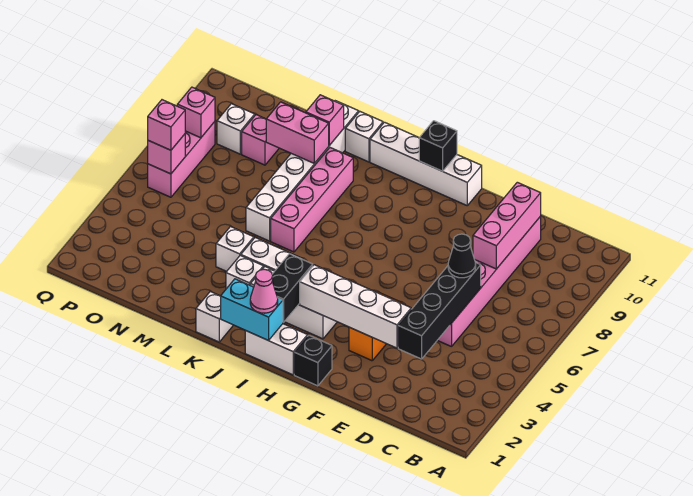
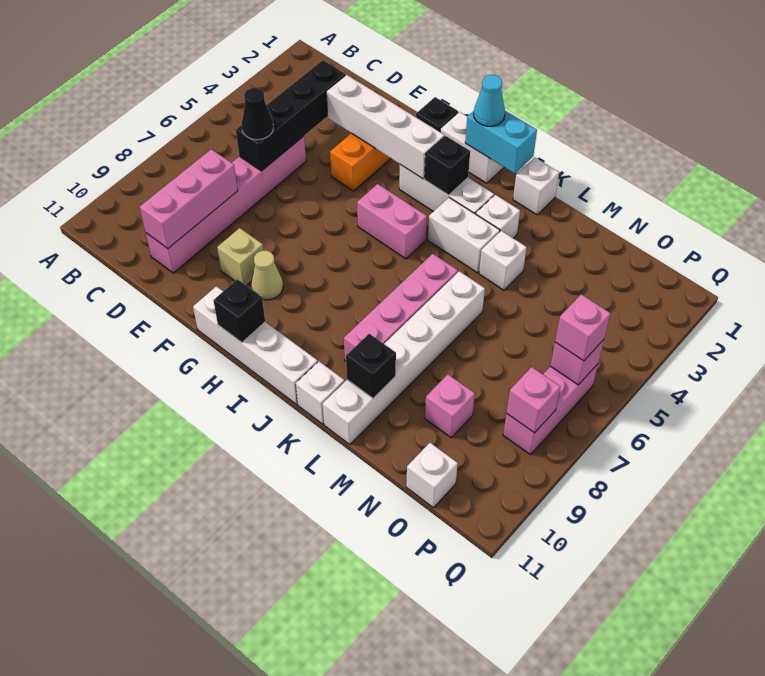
none -> tan 1x1 brick [217,228,264,285]
none -> tan 1x1 cone [251,251,283,300]
pink 1x1 cone [250,269,278,313] -> cyan 1x1 cone [474,75,505,126]
black 1x2 brick [272,254,313,322] -> black 1x1 brick [425,136,470,195]
pink 1x2 brick [266,102,329,163] -> pink 1x2 brick moved to [357,184,427,259]
pink 1x1 brick [306,95,344,145] -> black 1x1 brick [346,334,396,398]
white 1x1 brick [217,104,255,154] -> white 1x1 brick moved to [406,443,458,508]

